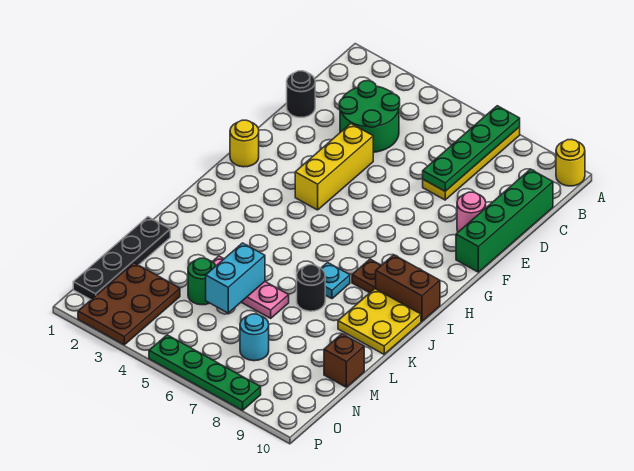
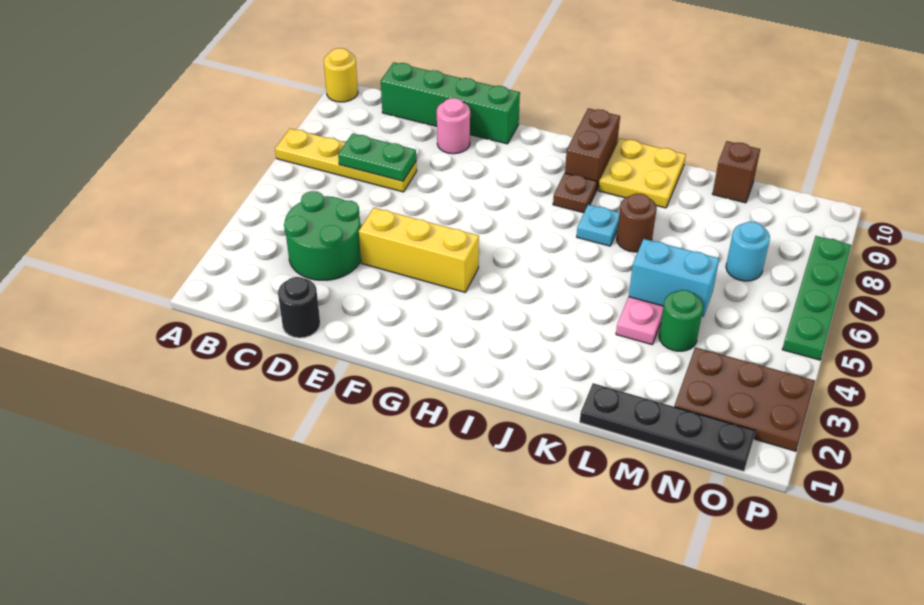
green 1x4 plate [423,106,520,191] -> green 1x2 plate [338,134,416,181]
yellow 1x1 round brick [230,120,259,167] -> none
black 1x1 round brick [297,265,325,311] -> brown 1x1 round brick [617,193,657,252]

